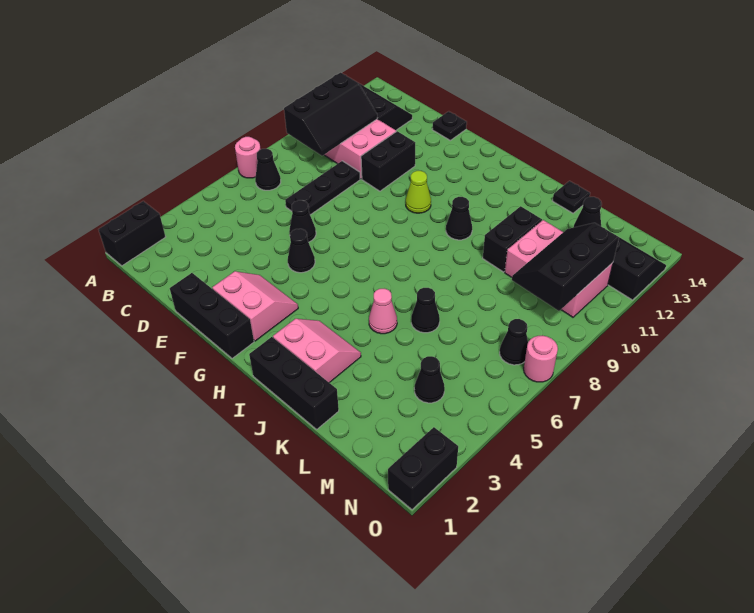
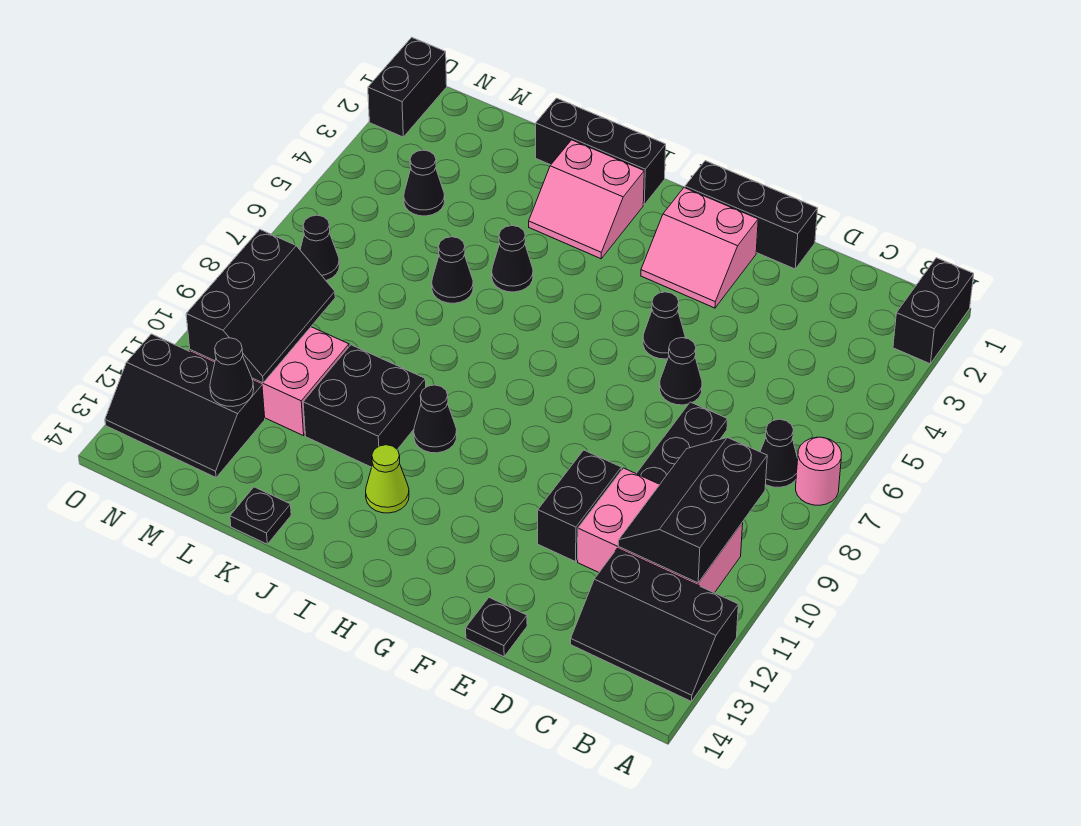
lime 1x1 cone [406,171,431,213] -> lime 1x1 cone moved to [366,445,409,513]
pink 1x1 cone [369,289,397,334] -> black 1x1 cone [492,226,533,292]
black 1x2 brick [483,206,542,272] -> black 2x2 brick [303,345,426,467]
pink 1x1 round brick [524,336,558,382] -> none

